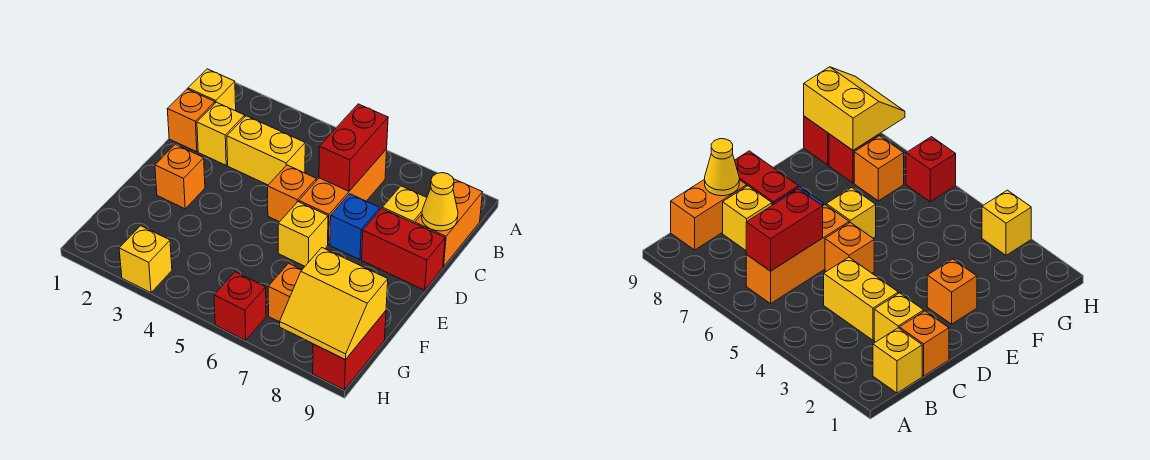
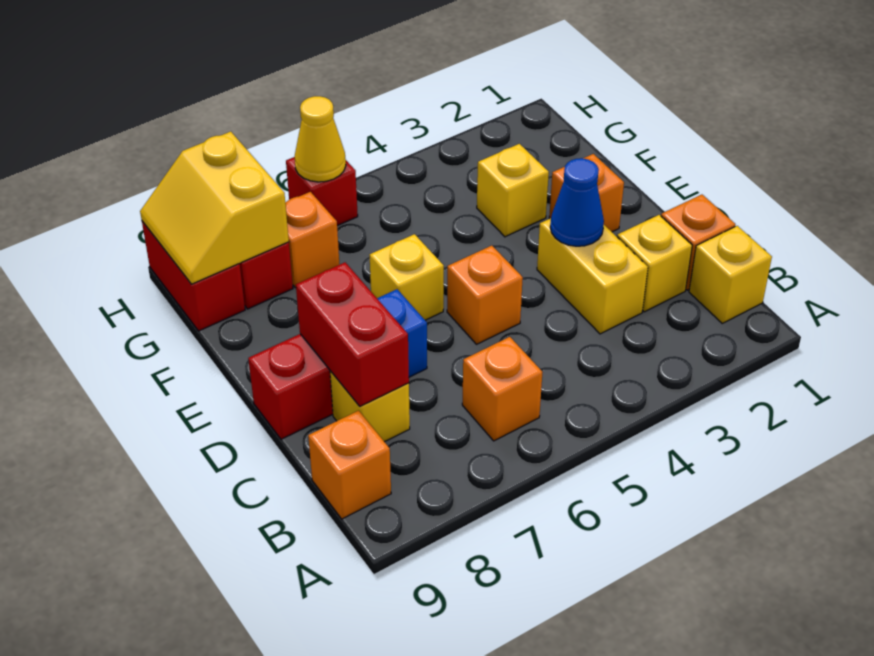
orange 1x3 brick [299,149,387,245] -> orange 1x1 brick [462,337,542,441]
red 1x2 brick [319,104,388,191] -> red 1x2 brick moved to [296,262,409,406]
orange 1x2 brick [415,179,483,267] -> orange 1x1 brick [308,411,391,519]
yellow 1x2 brick [227,116,305,185] -> yellow 1x2 brick turned to [537,218,648,334]
yellow 1x1 cone [422,173,458,231] -> yellow 1x1 cone moved to [295,96,346,182]
none -> blue 1x1 cone [550,158,604,246]
yellow 2x2 slope [280,248,388,360] -> yellow 2x2 slope turned to [140,131,289,284]
yellow 1x1 brick [119,226,172,293] -> yellow 1x1 brick moved to [477,144,549,237]

